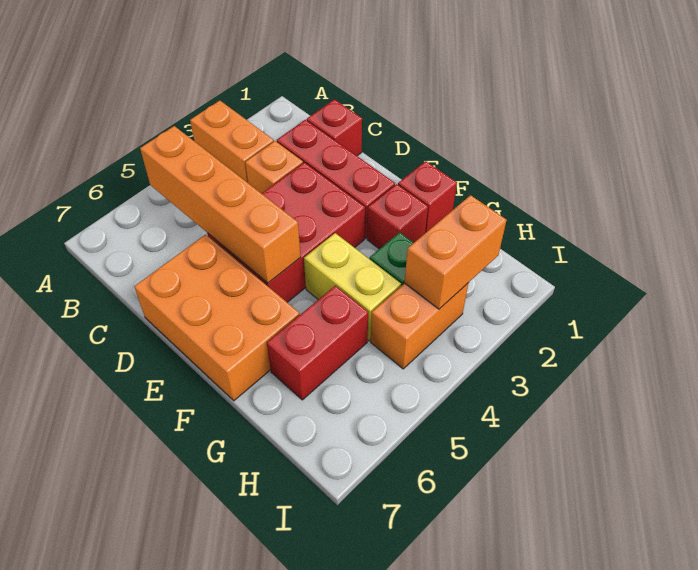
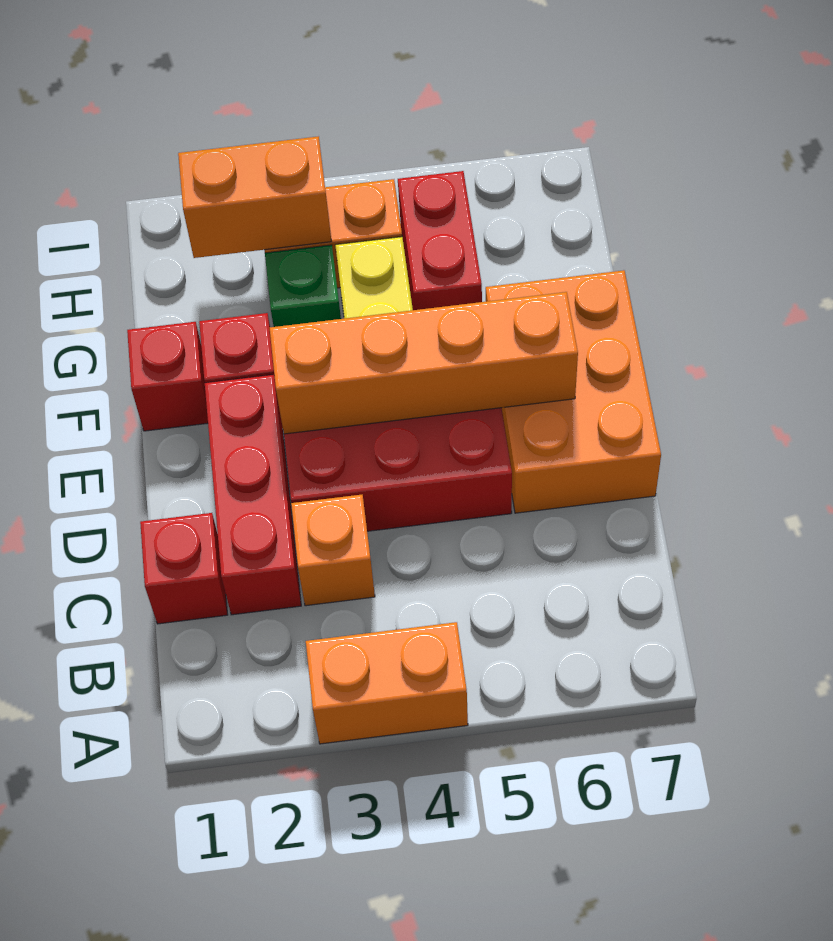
orange 1x2 brick [190,101,274,183] -> orange 1x2 brick turned to [306,622,468,744]
orange 1x4 brick [140,126,301,283] -> orange 1x4 brick turned to [270,292,578,434]
red 1x2 brick [267,286,368,400] -> red 1x2 brick turned to [398,171,482,310]

